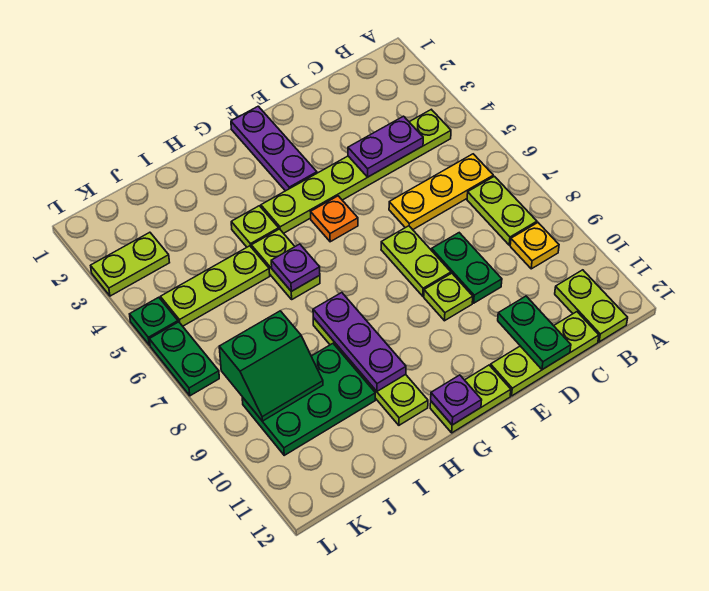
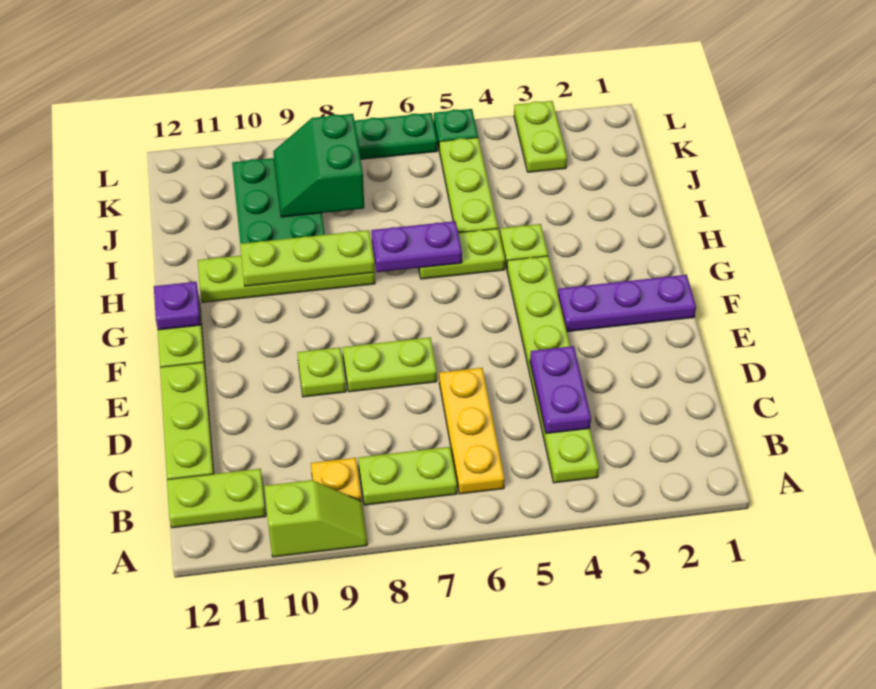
none -> lime 1x2 slope [264,480,367,557]
green 1x2 plate [432,233,502,303] -> none
green 1x2 plate [498,296,571,370] -> none
orange 1x1 plate [311,196,358,242] -> none
purple 1x1 plate [271,244,320,291] -> purple 1x2 plate [371,221,462,272]
purple 1x3 plate [313,293,406,391] -> lime 1x3 plate [240,230,375,286]

